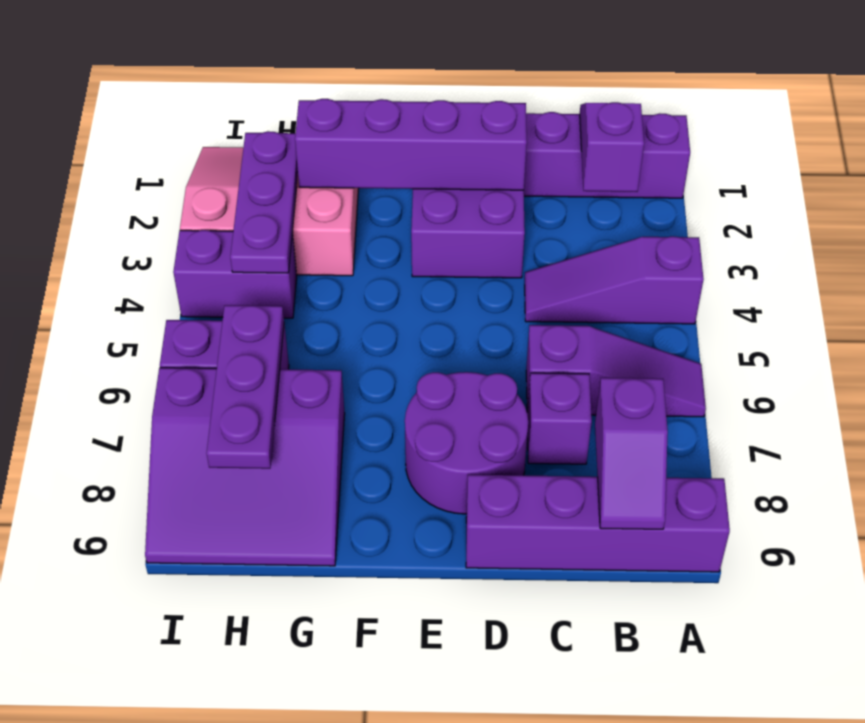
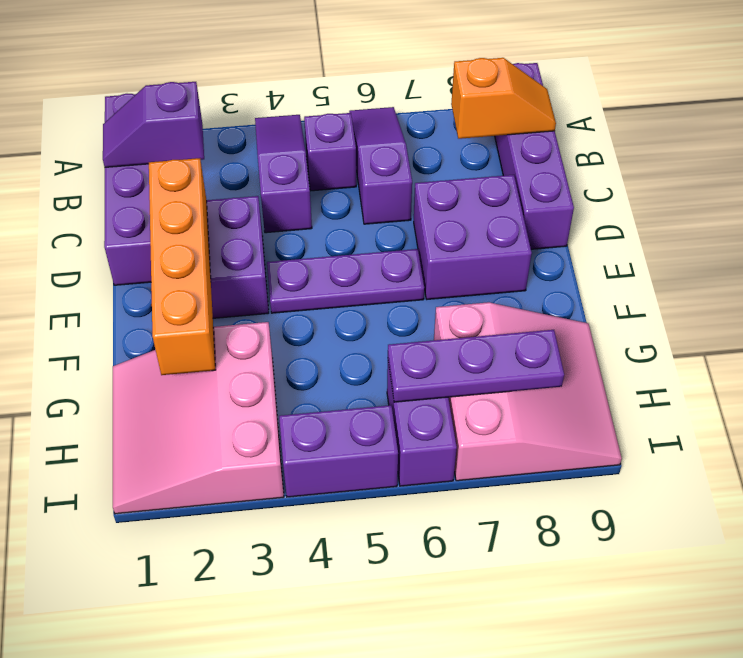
purple 1x3 slope [525,236,704,324] -> purple 1x3 slope turned to [255,115,312,233]
purple 1x2 slope [595,378,668,529] -> orange 1x2 slope [451,58,556,139]
purple 1x1 brick [527,373,592,464] -> purple 1x1 brick moved to [304,113,356,191]
purple 1x4 brick [295,99,527,190] -> orange 1x4 brick [149,158,215,375]
purple 2x2 round brick [405,372,528,514] -> purple 2x2 brick [414,175,532,299]
purple 3x3 slope [145,368,345,566] -> pink 3x3 slope [434,302,622,481]
purple 1x3 plate [230,131,298,273] -> purple 1x3 plate moved to [267,249,424,313]
purple 1x2 brick [173,230,297,318] -> purple 1x2 brick turned to [279,405,398,497]

